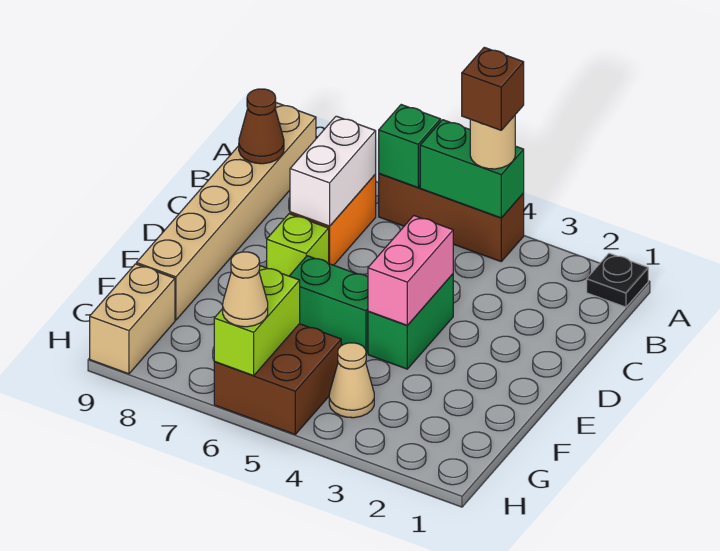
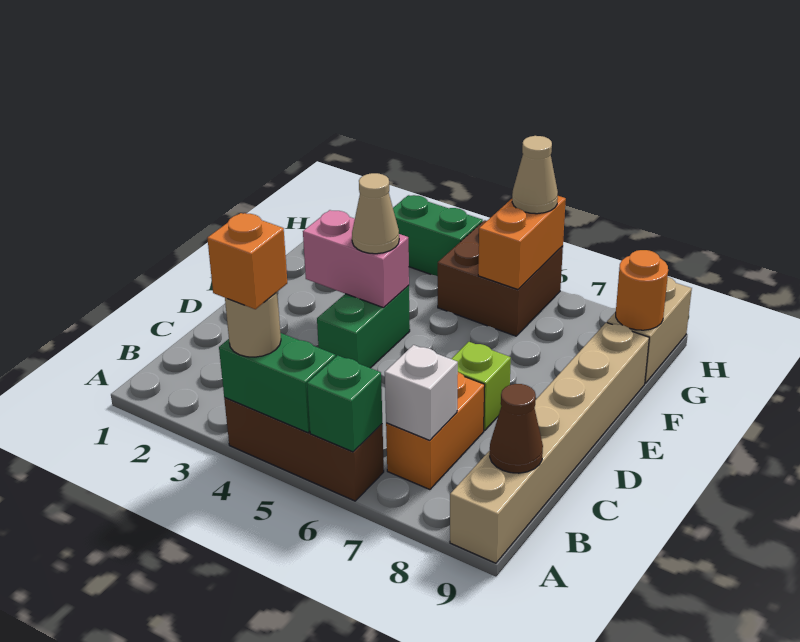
black 1x1 plate [587,253,648,307] -> none
brown 1x1 brick [462,47,524,130] -> orange 1x1 brick [207,213,287,309]
white 1x2 brick [290,116,376,226] -> white 1x1 brick [385,345,458,440]
pink 1x2 brick [368,216,453,325] -> pink 1x2 brick turned to [303,210,409,308]
green 1x2 brick [290,256,368,353] -> green 1x2 brick moved to [393,195,483,276]
tan 1x1 cone [329,343,374,418] -> tan 1x1 cone moved to [352,173,399,254]
lime 1x2 brick [214,266,300,376] -> orange 1x2 brick [478,196,566,290]
none -> orange 1x1 round brick [616,250,668,330]

